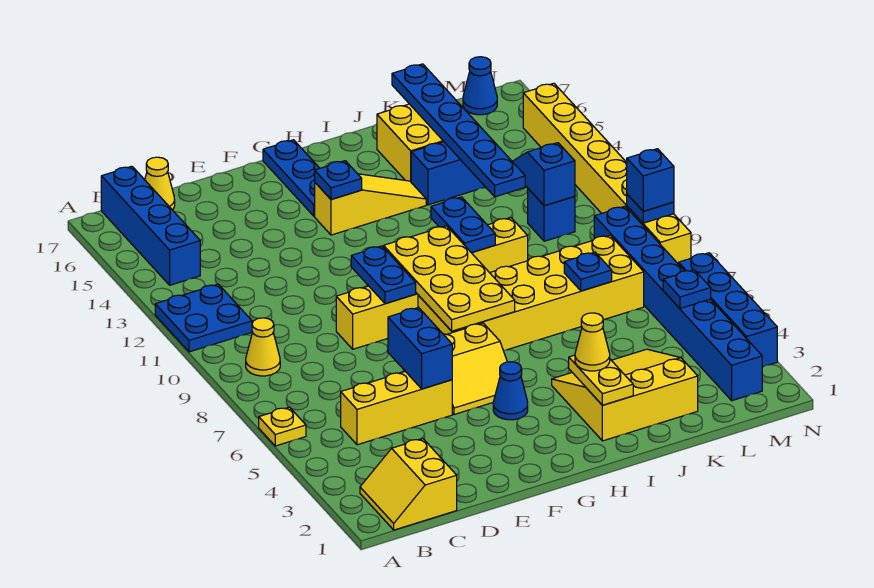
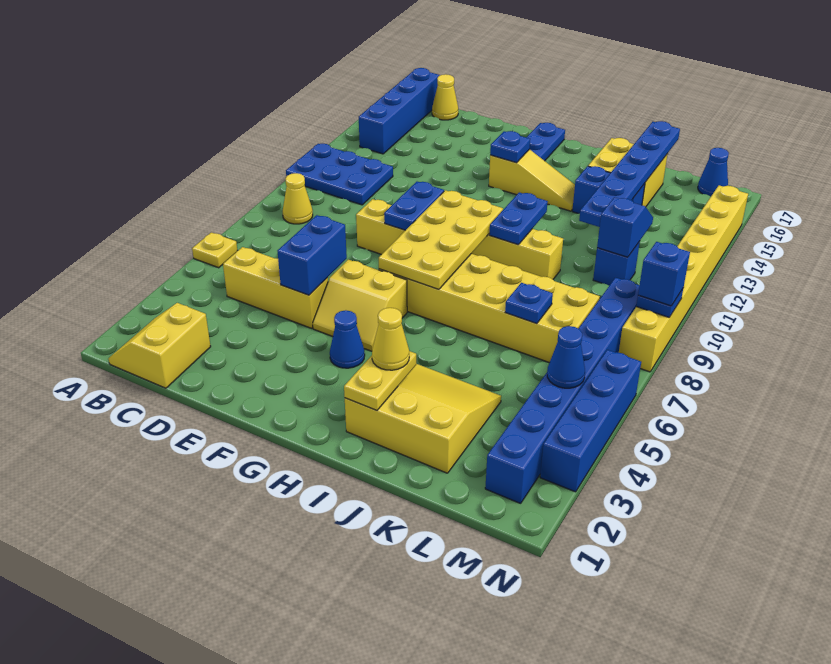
blue 2x2 plate [155,284,252,352] -> blue 2x3 plate [286,144,393,205]
blue 1x1 plate [663,270,711,308] -> blue 1x1 cone [547,326,585,388]

